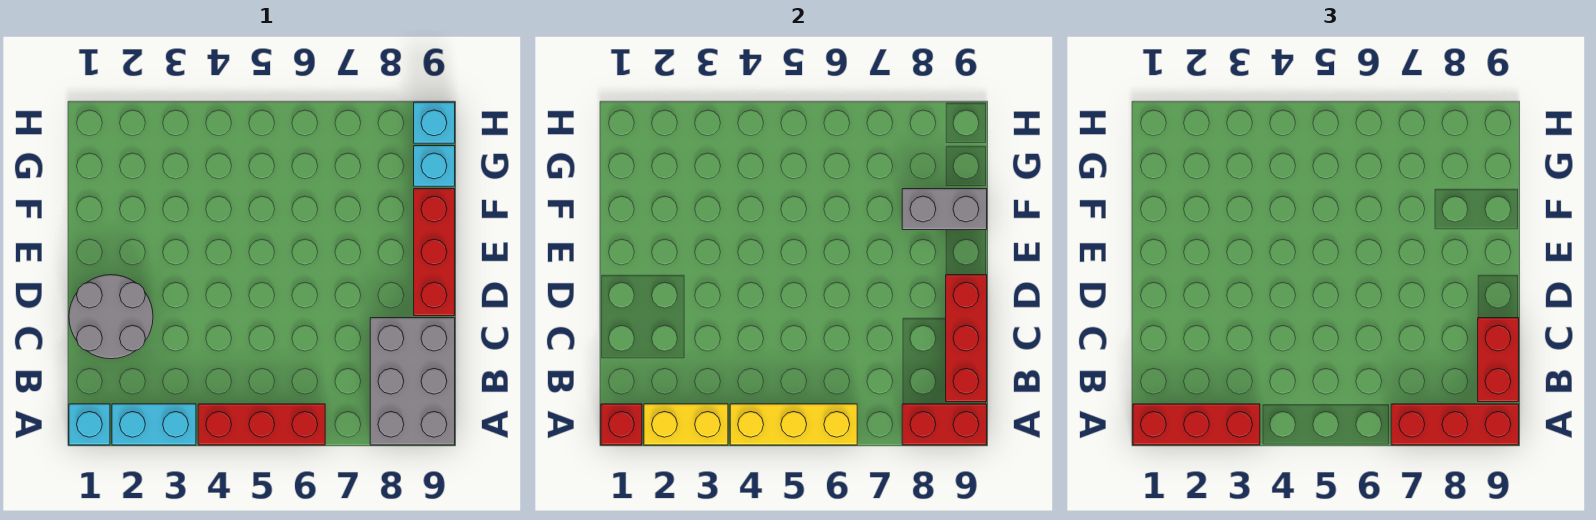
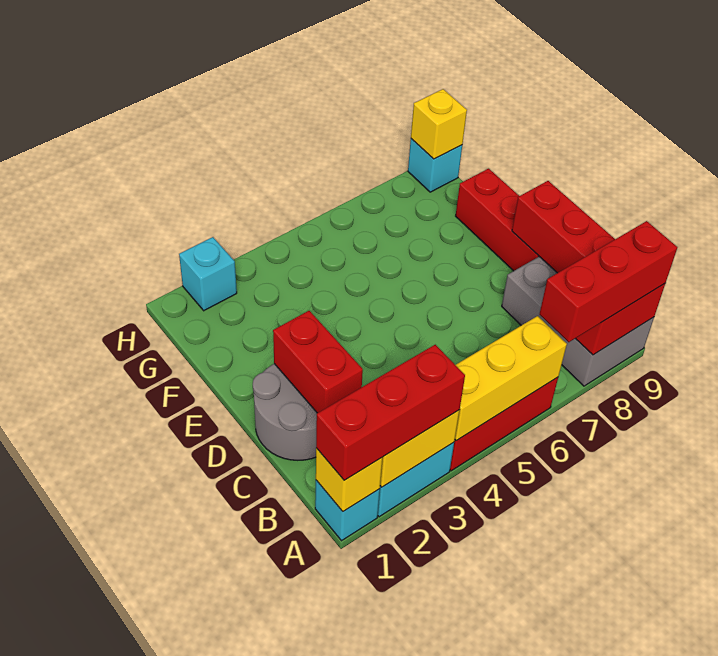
red 1x1 brick [601,404,642,445] -> yellow 1x1 brick [316,448,382,511]
red 1x2 brick [1478,318,1519,402] -> red 1x2 brick moved to [273,311,363,413]
grey 1x2 brick [902,189,987,230] -> none
cyan 1x1 brick [414,146,455,186] -> cyan 1x1 brick moved to [179,237,237,311]
none -> yellow 1x1 brick [411,89,467,159]

